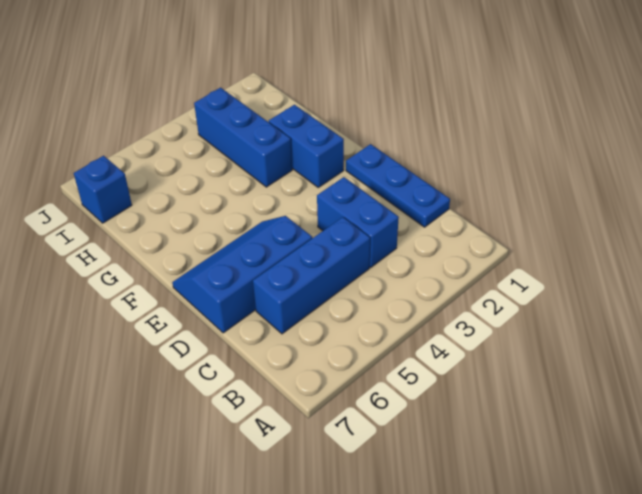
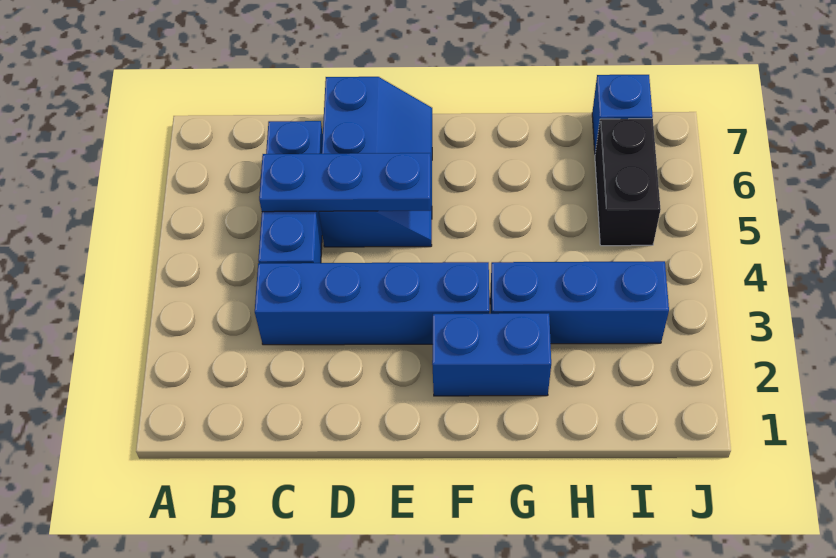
blue 1x3 plate [346,144,450,227] -> blue 1x3 plate moved to [259,153,431,212]
blue 1x2 brick [317,177,399,268] -> blue 1x4 brick [255,262,490,345]
none -> black 1x2 brick [595,119,661,246]

